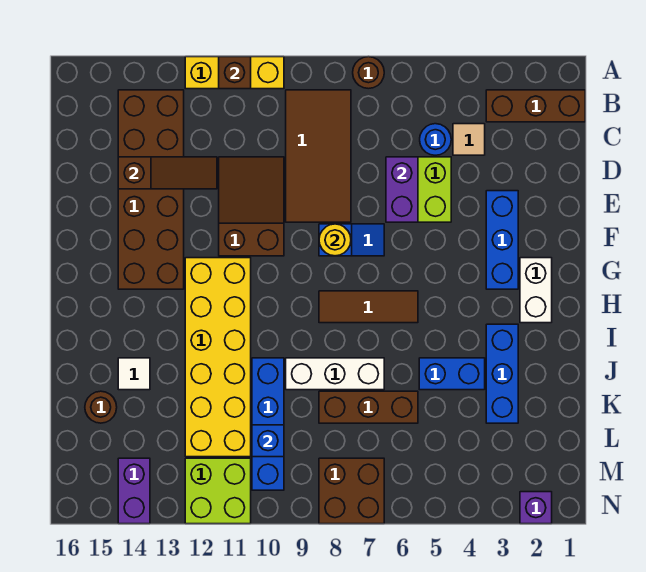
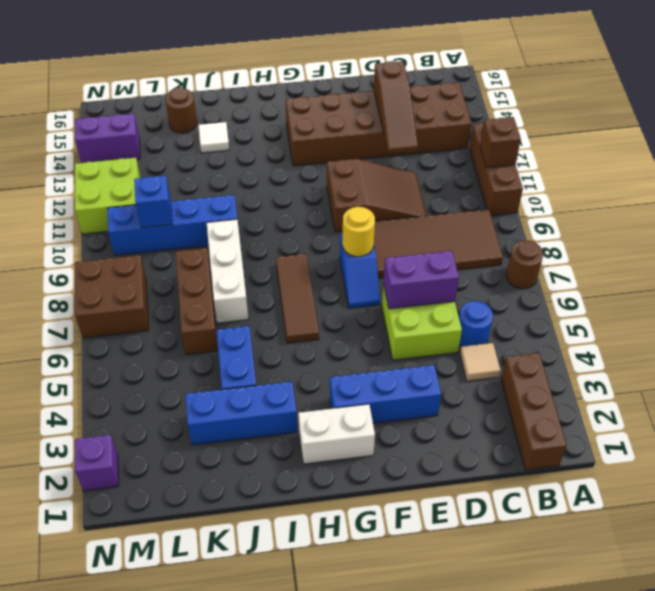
yellow 1x3 brick [185,57,284,89] -> brown 1x3 brick [470,123,523,216]
yellow 2x6 brick [185,258,251,457] -> none

